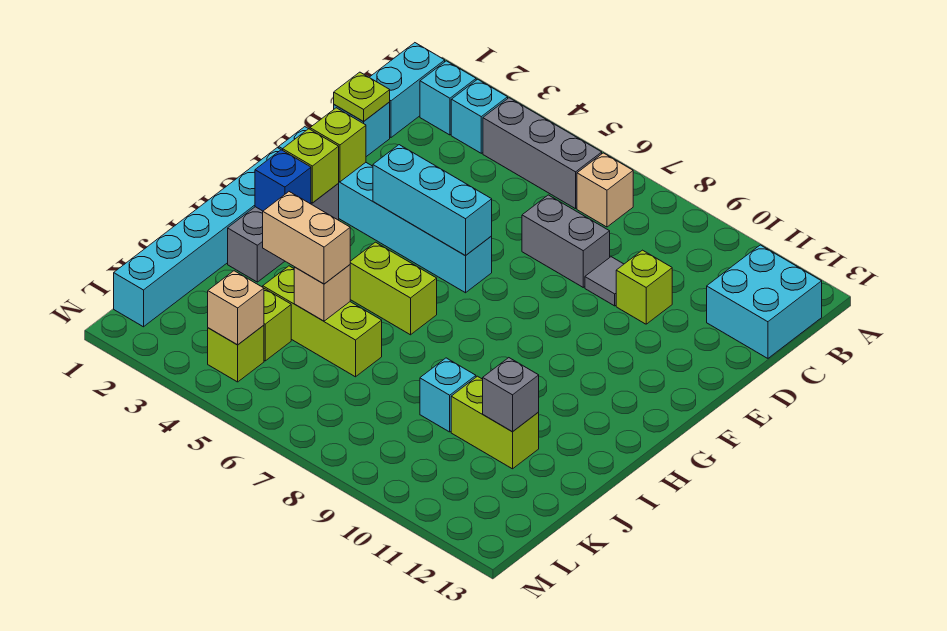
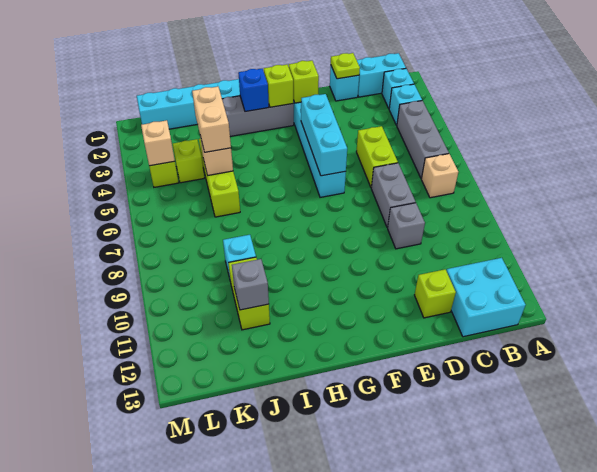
grey 1x1 tile [585,257,624,306] -> grey 1x1 brick [388,203,425,249]
lime 1x1 brick [616,250,672,324] -> lime 1x1 brick moved to [415,269,456,318]
lime 1x2 brick [350,242,437,335] -> lime 1x2 brick moved to [356,126,398,187]

